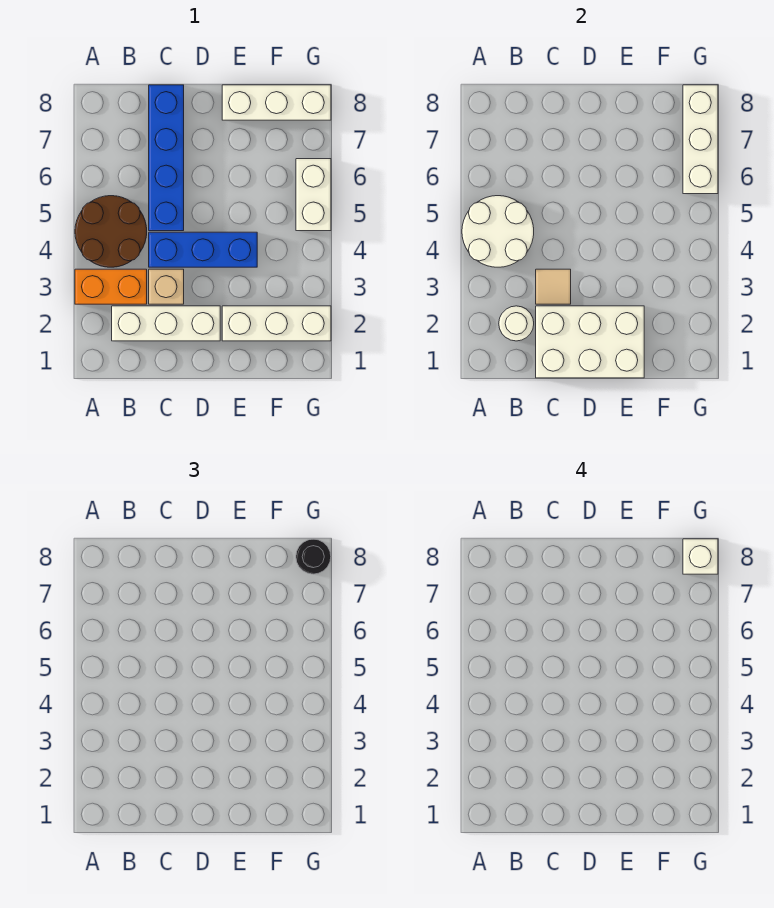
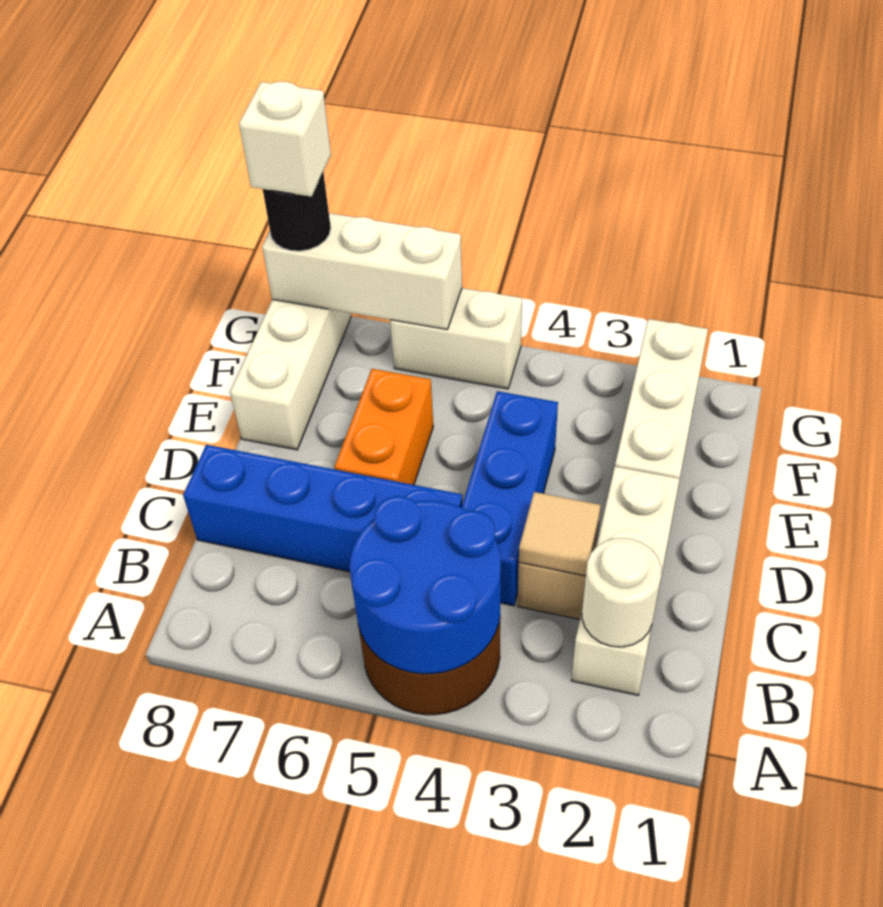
orange 1x2 brick [75,269,147,304] -> orange 1x2 brick moved to [335,369,433,485]
white 2x2 round brick [462,196,534,267] -> blue 2x2 round brick [350,496,501,674]
white 2x3 brick [536,306,644,378] -> none

